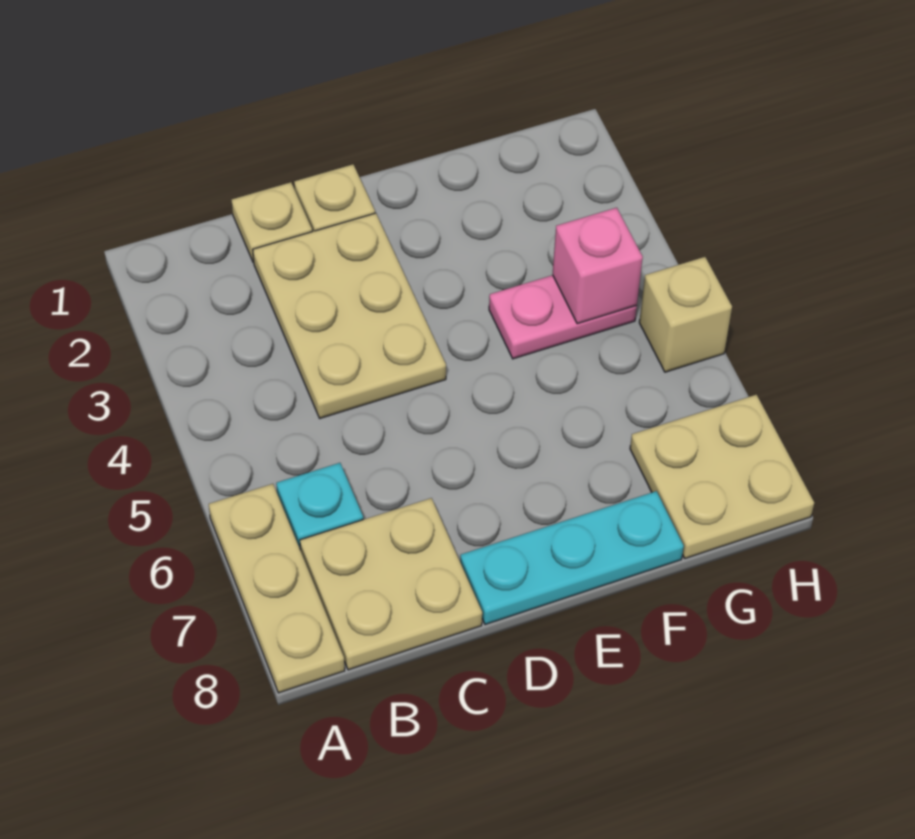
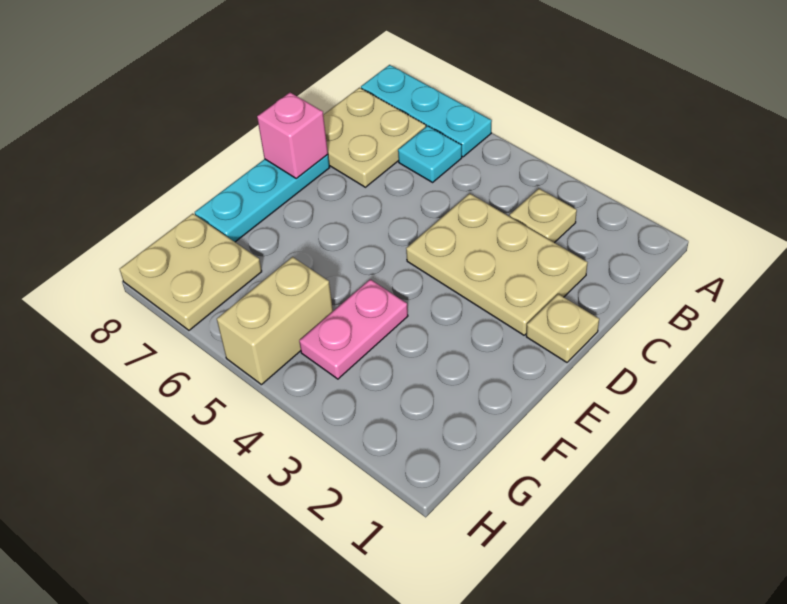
tan 1x3 plate [209,484,345,693] -> cyan 1x3 plate [361,65,492,157]
tan 1x1 plate [232,182,312,262] -> tan 1x1 plate moved to [510,189,577,243]
pink 1x1 brick [553,208,643,324] -> pink 1x1 brick moved to [257,93,328,178]
tan 1x1 brick [639,257,732,372] -> tan 1x2 brick [217,257,333,385]

